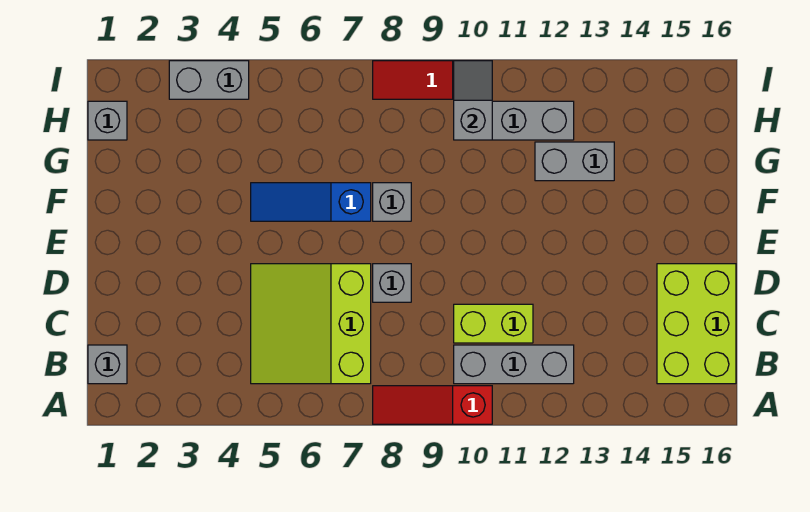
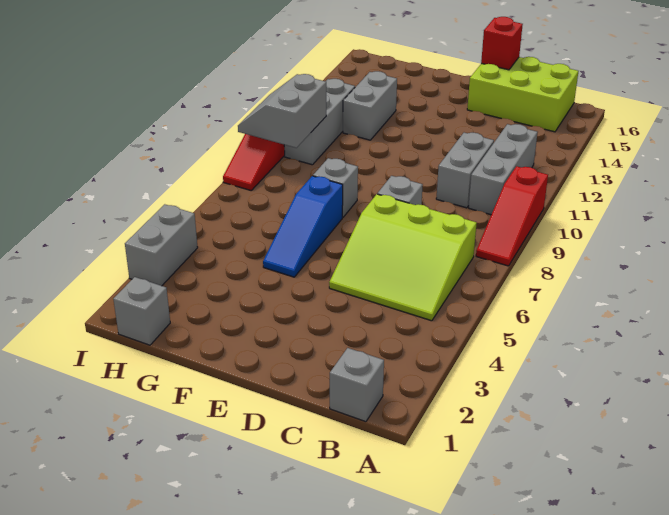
lime 1x2 brick [454,304,533,343] -> grey 1x2 brick [436,132,494,208]
none -> red 1x1 brick [481,17,523,70]
grey 1x2 slope [454,61,492,140] -> grey 2x2 slope [238,74,326,148]

